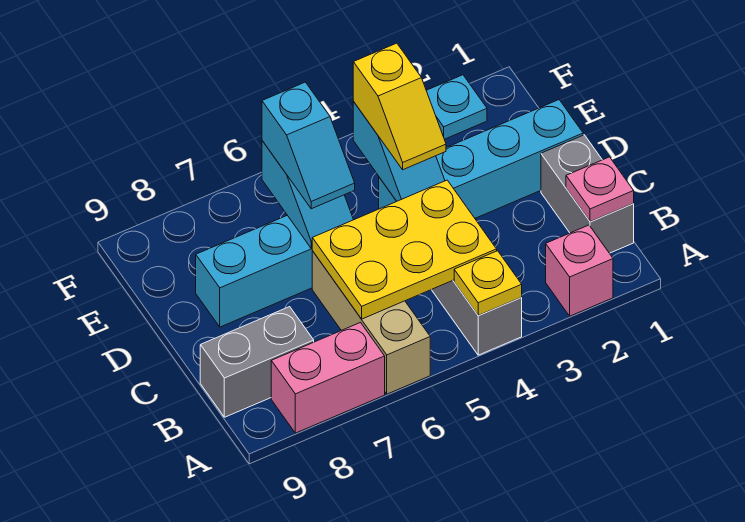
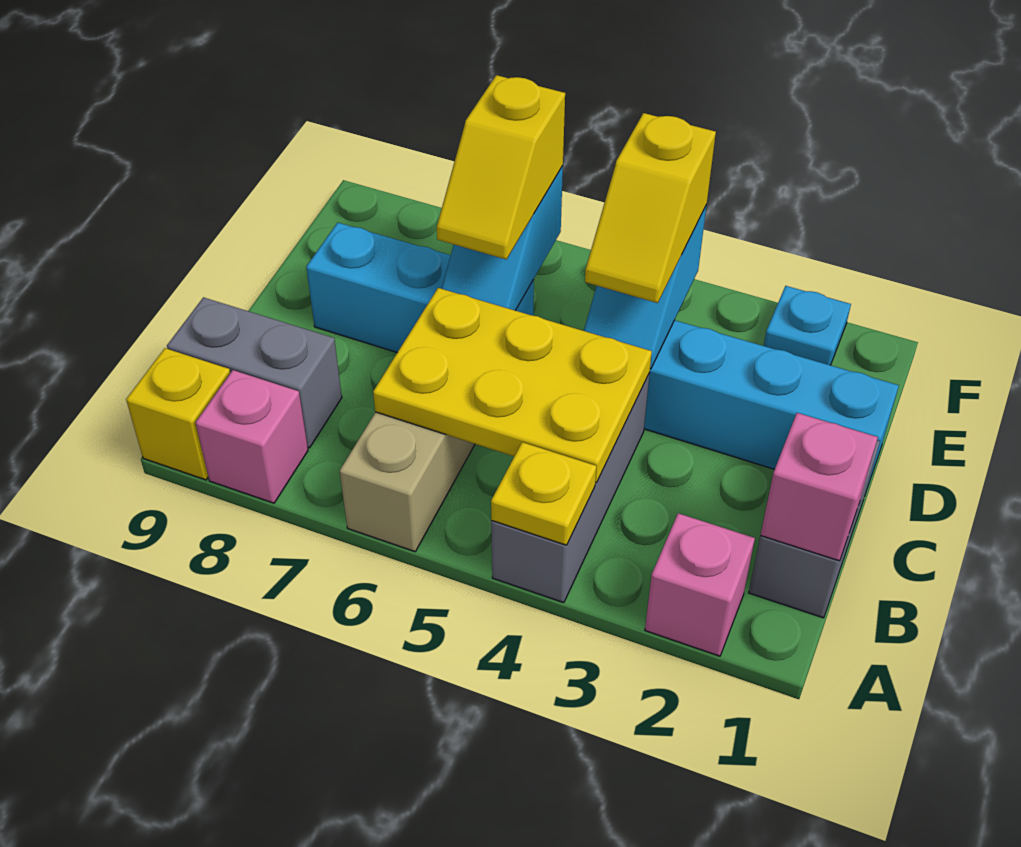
pink 1x2 brick [271,323,385,433] -> pink 1x1 brick [196,370,308,503]
none -> yellow 1x1 brick [126,348,230,480]
pink 1x1 plate [566,157,634,222] -> pink 1x1 brick [760,413,878,561]
cyan 1x2 slope [262,82,355,209] -> yellow 1x2 slope [437,75,565,260]

